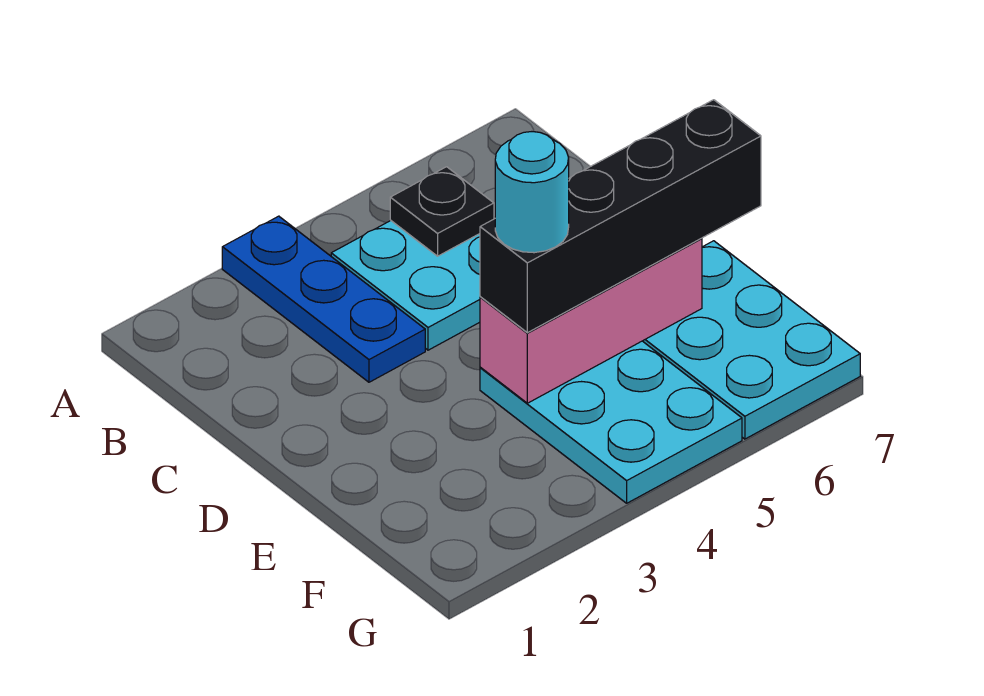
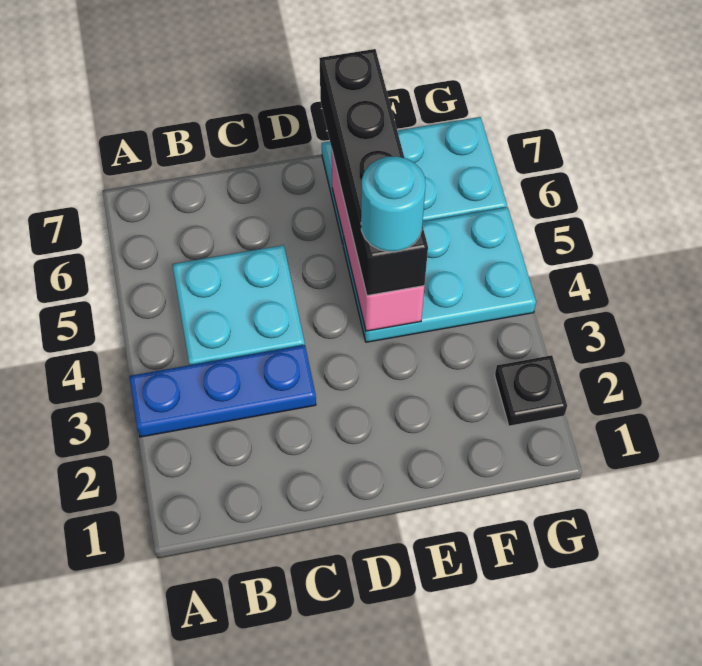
black 1x1 plate [390,167,494,256] -> black 1x1 plate moved to [495,355,567,426]

